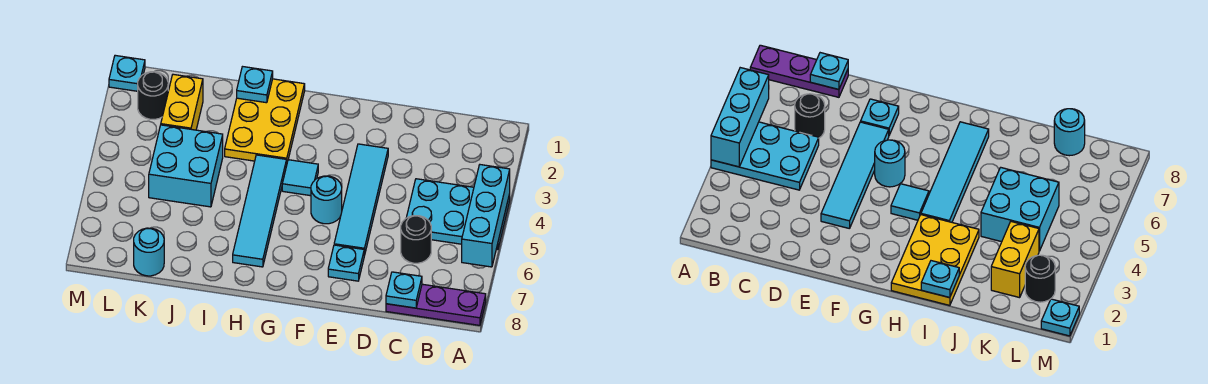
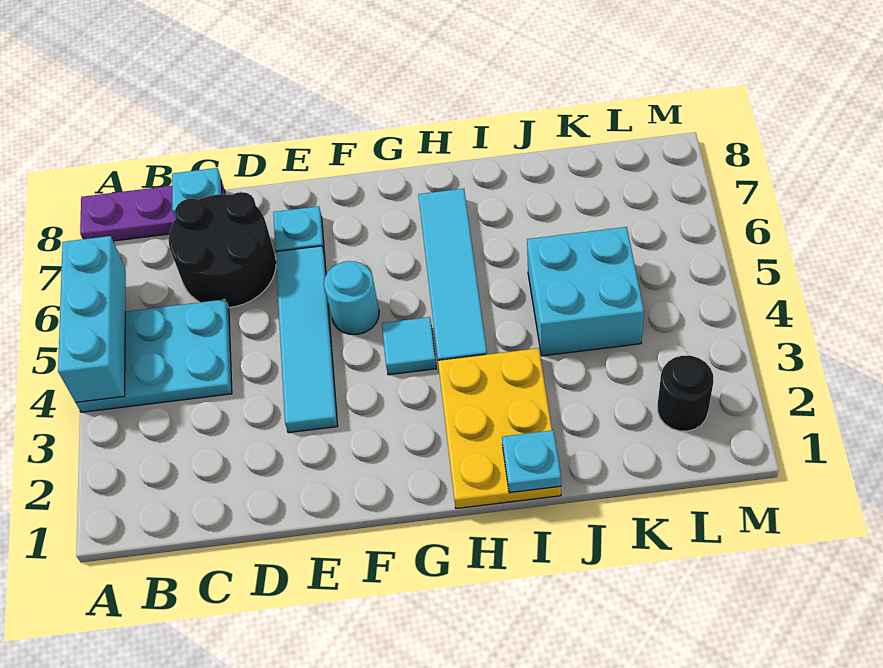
black 1x1 round brick [401,216,431,263] -> black 2x2 round brick [169,192,276,308]
yellow 1x2 brick [161,74,203,130] -> none
cyan 1x1 round brick [134,228,164,276] -> none
cyan 1x1 plate [109,55,145,91] -> none

